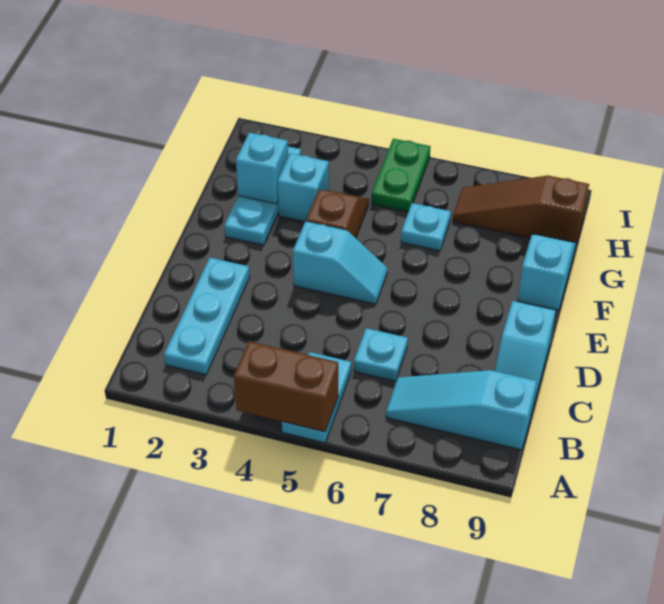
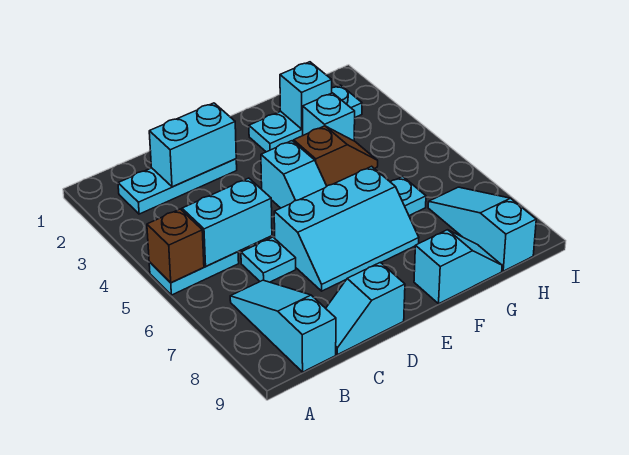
brown 1x2 brick [234,341,338,432] -> brown 1x1 brick [147,209,204,283]
none -> cyan 1x2 brick [182,178,272,266]
none -> cyan 1x2 brick [149,103,236,187]
none -> cyan 2x3 slope [274,166,419,291]
green 1x2 plate [371,139,431,212] -> none
brown 1x3 slope [453,176,589,244] -> cyan 1x3 slope [428,187,536,271]

